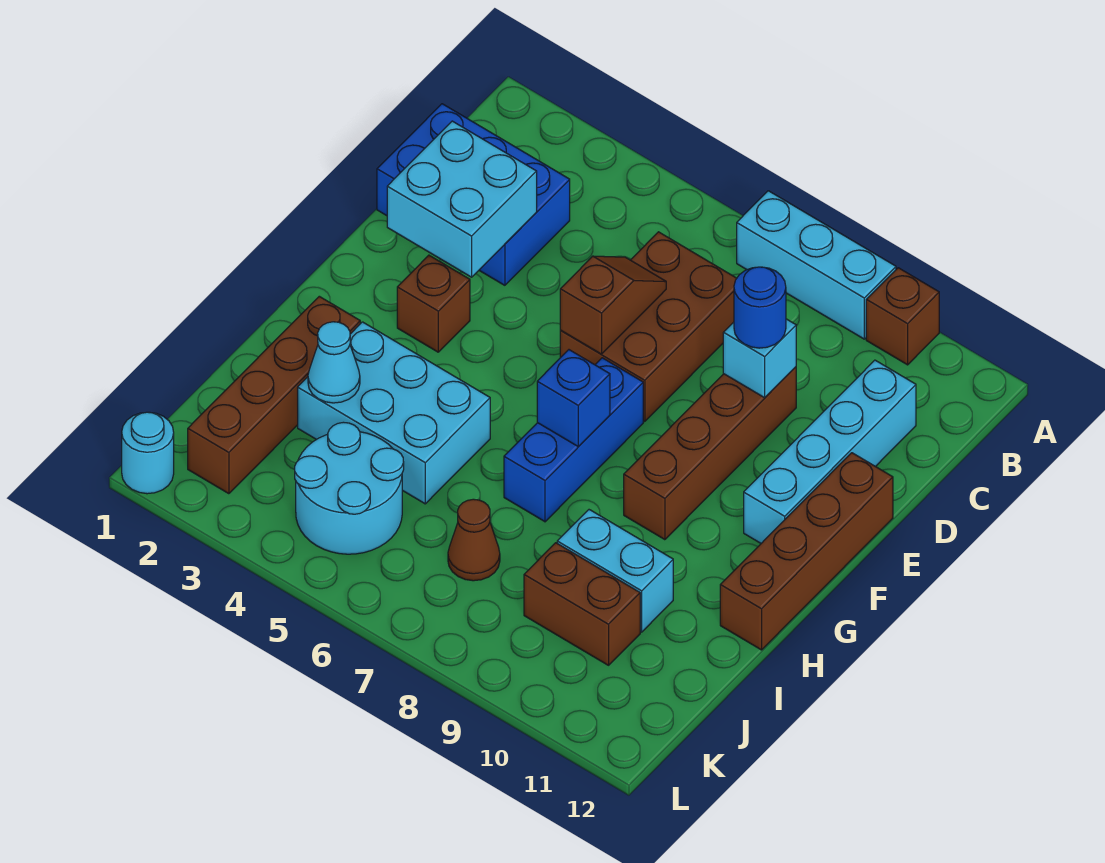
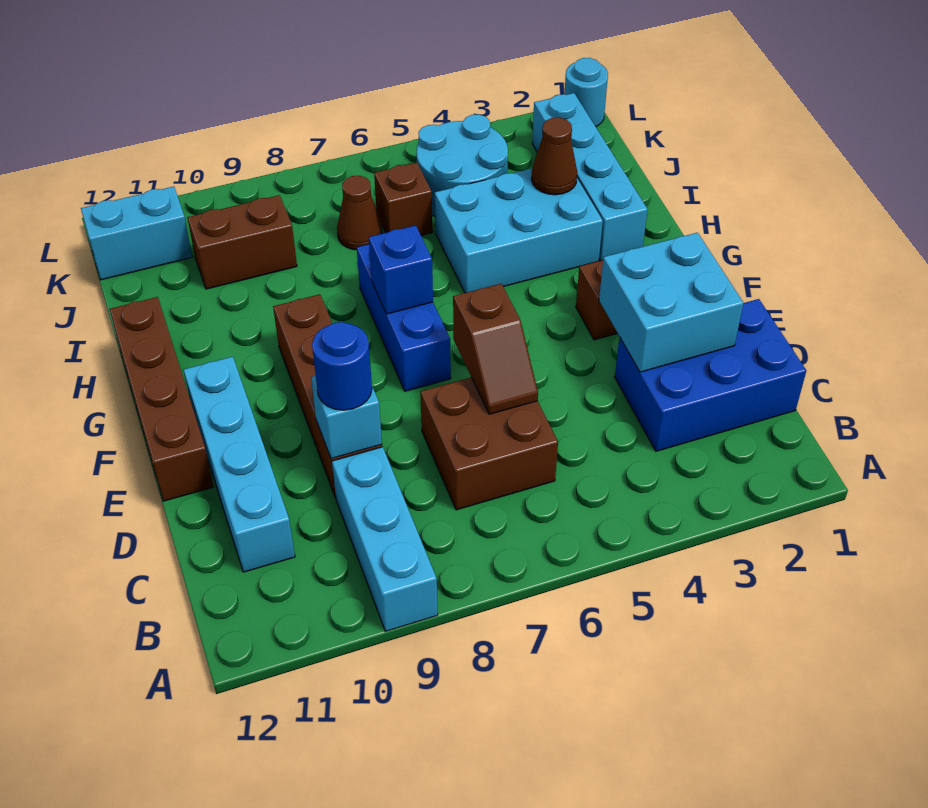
cyan 1x3 brick [737,191,896,339] -> cyan 1x3 brick turned to [332,447,438,631]
brown 1x1 brick [866,268,939,365] -> brown 1x1 brick moved to [374,163,433,235]
brown 2x3 brick [560,232,737,422] -> brown 2x2 brick [420,377,558,510]
brown 1x4 brick [188,296,360,494] -> cyan 1x4 brick [532,93,648,261]
cyan 1x1 cone [308,322,360,403] -> brown 1x1 cone [531,118,577,195]
cyan 1x2 brick [557,510,673,632] -> cyan 1x2 brick moved to [81,187,192,280]

